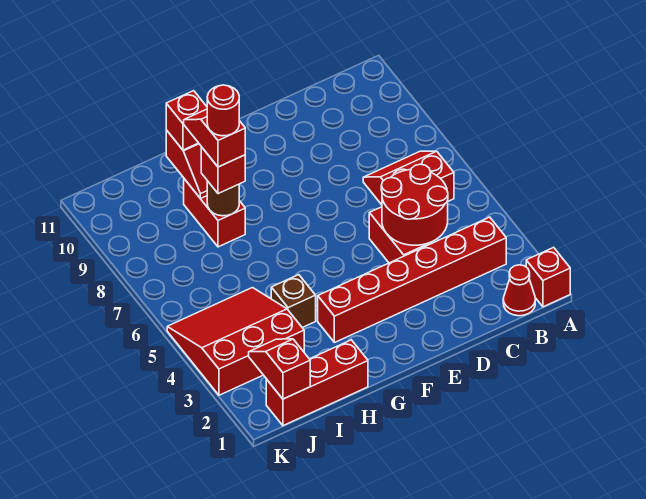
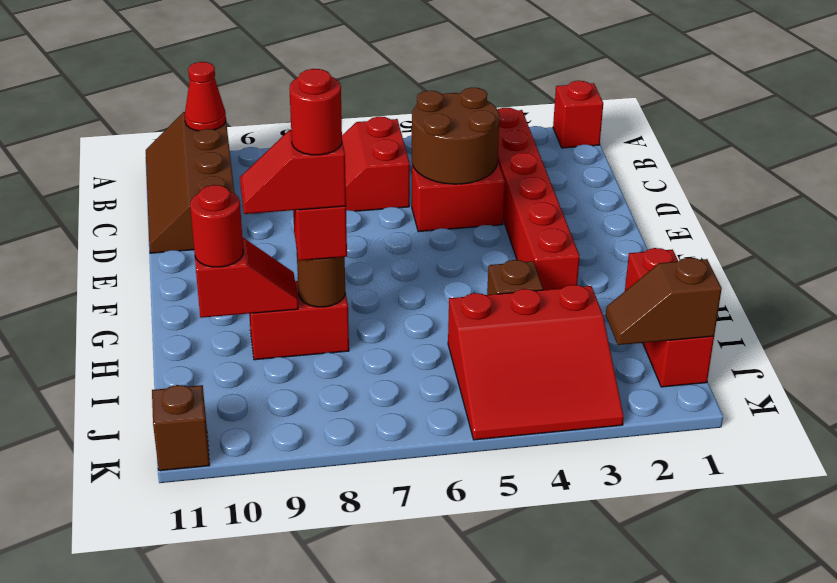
none -> brown 2x4 slope [146,112,234,253]
red 1x1 cone [503,265,535,316] -> red 1x1 cone moved to [185,62,226,131]
red 2x2 round brick [381,164,448,245] -> brown 2x2 round brick [412,88,500,184]
red 1x1 brick [166,91,207,150] -> red 1x1 round brick [190,185,243,267]
red 3x3 slope [167,288,304,395] -> red 3x3 slope turned to [448,285,624,440]
red 1x2 slope [249,339,310,399] -> brown 1x2 slope [606,258,722,345]
none -> brown 1x1 brick [152,385,210,471]

